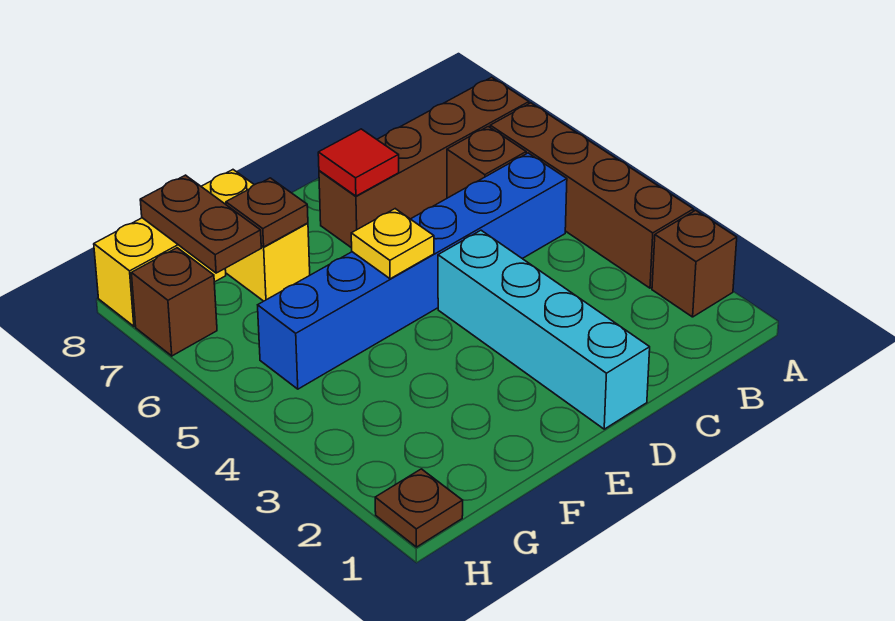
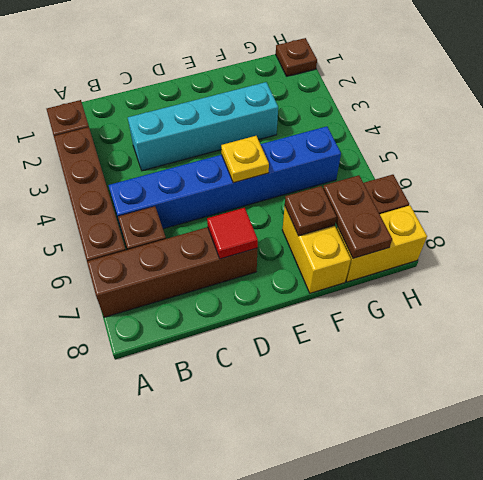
cyan 1x4 brick [438,230,650,429] -> cyan 1x4 brick turned to [128,82,278,171]

